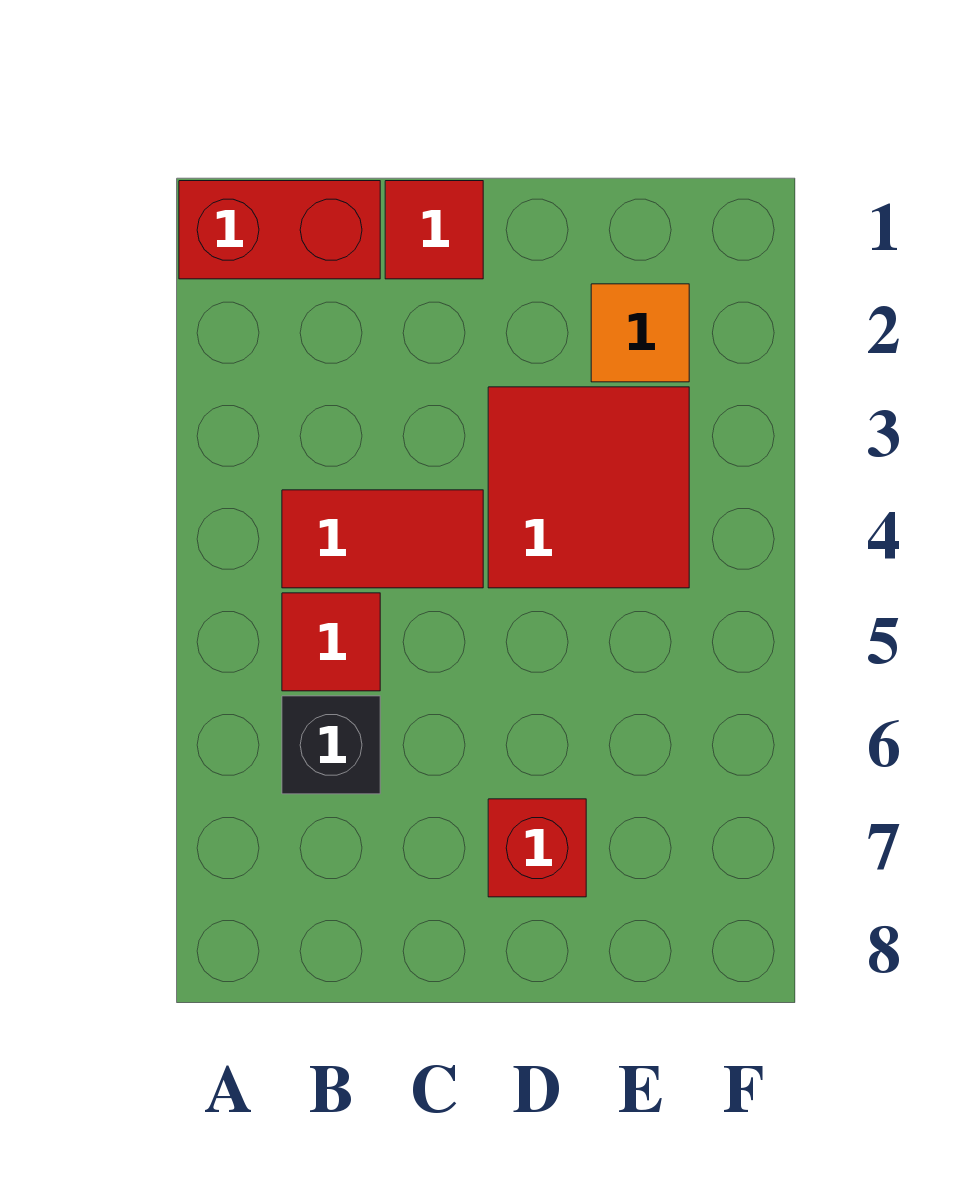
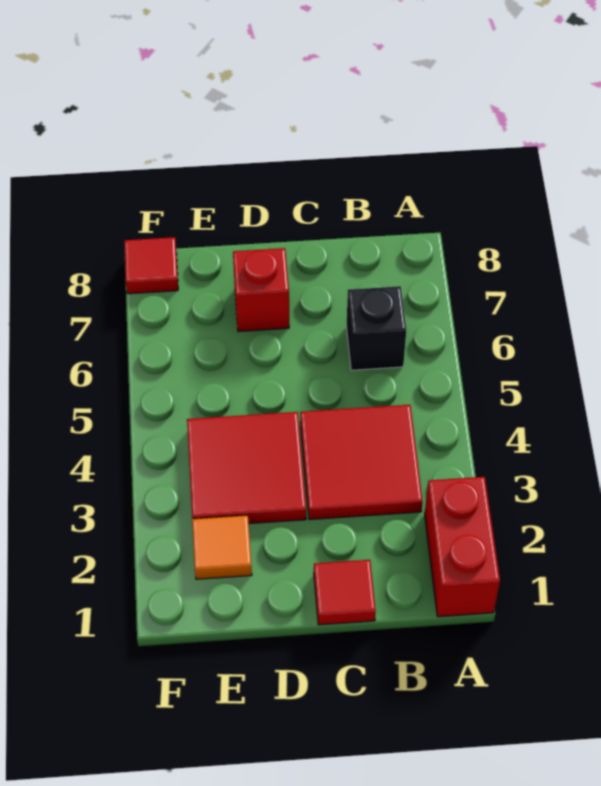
red 1x2 brick [179,181,380,279] -> red 1x2 brick turned to [425,477,500,617]
red 1x2 tile [282,490,483,588] -> red 2x2 tile [300,405,423,520]
red 1x1 tile [282,593,380,691] -> red 1x1 tile moved to [124,237,178,294]

